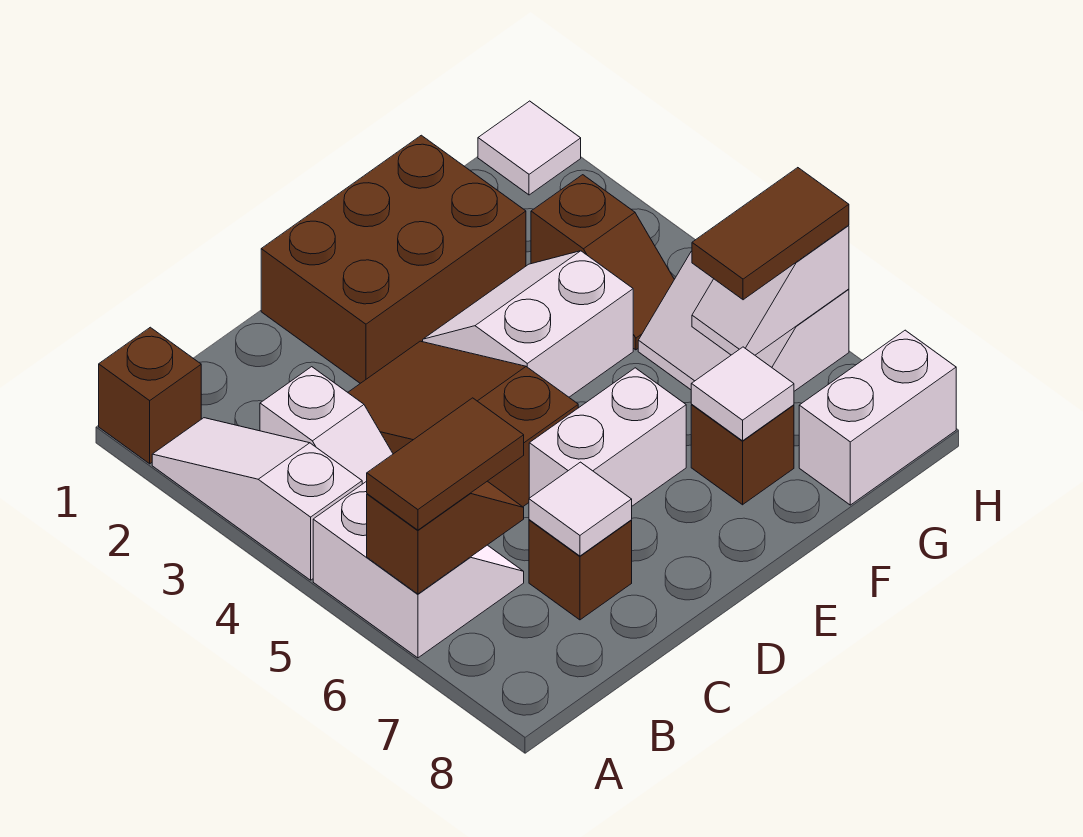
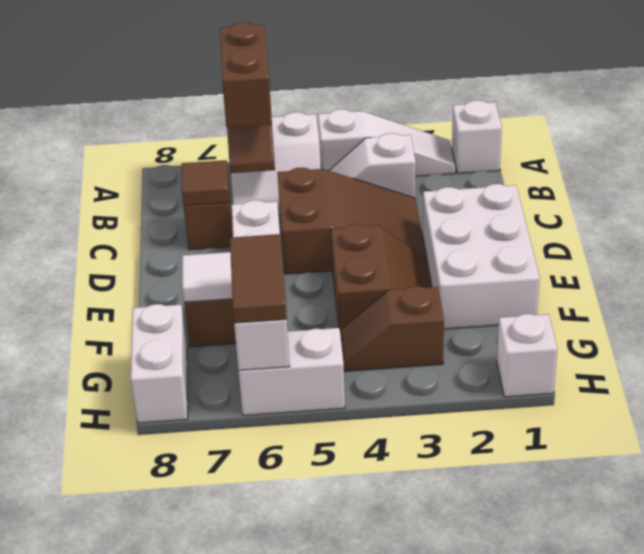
brown 1x1 brick [99,327,201,464] -> white 1x1 brick [452,100,502,173]
brown 1x2 tile [367,398,524,530] -> brown 1x2 brick [220,22,272,127]
white 1x1 tile [529,462,632,556] -> brown 1x1 tile [182,160,229,206]
brown 2x3 brick [261,135,526,383] -> white 2x3 brick [423,184,540,329]
white 2x2 slope [423,251,633,397] -> brown 2x2 slope [331,224,431,329]
white 1x1 tile [478,101,581,195] -> white 1x1 brick [497,314,557,397]

